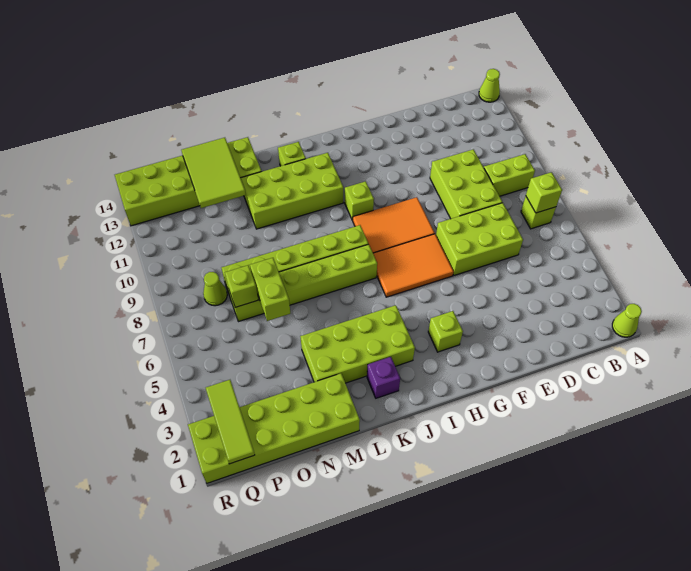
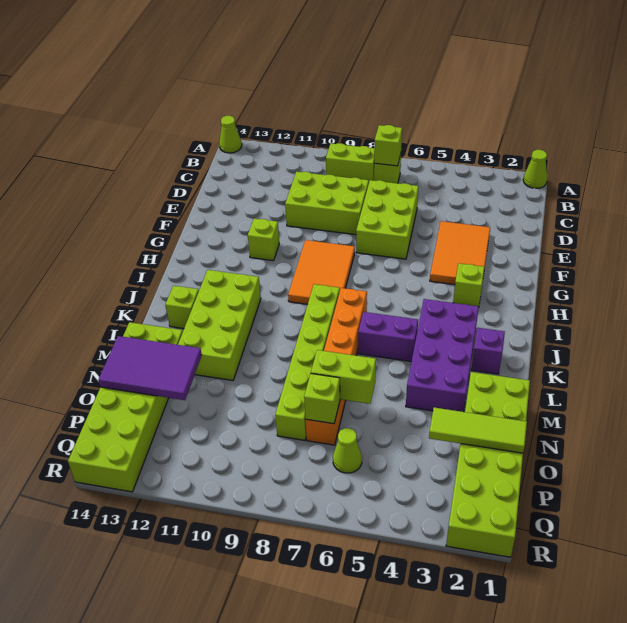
lime 1x2 brick [484,154,535,196] -> lime 1x2 brick turned to [326,143,375,181]
orange 2x3 tile [373,234,454,297] -> orange 2x3 tile moved to [430,221,490,285]
lime 1x1 brick [344,181,374,220] -> lime 1x1 brick moved to [248,219,279,261]
lime 2x4 brick [300,305,415,383] -> purple 2x4 brick [406,299,479,412]
lime 1x6 brick [229,244,377,322] -> orange 1x6 brick [305,288,367,445]
none -> purple 1x2 brick [358,312,418,362]
lime 2x3 tile [181,138,246,208] -> purple 2x3 tile [98,336,202,400]
lime 1x1 cone [203,272,227,306] -> lime 1x1 cone moved to [333,428,362,473]
lime 1x3 tile [206,380,255,464] -> lime 1x3 tile moved to [429,408,527,453]

